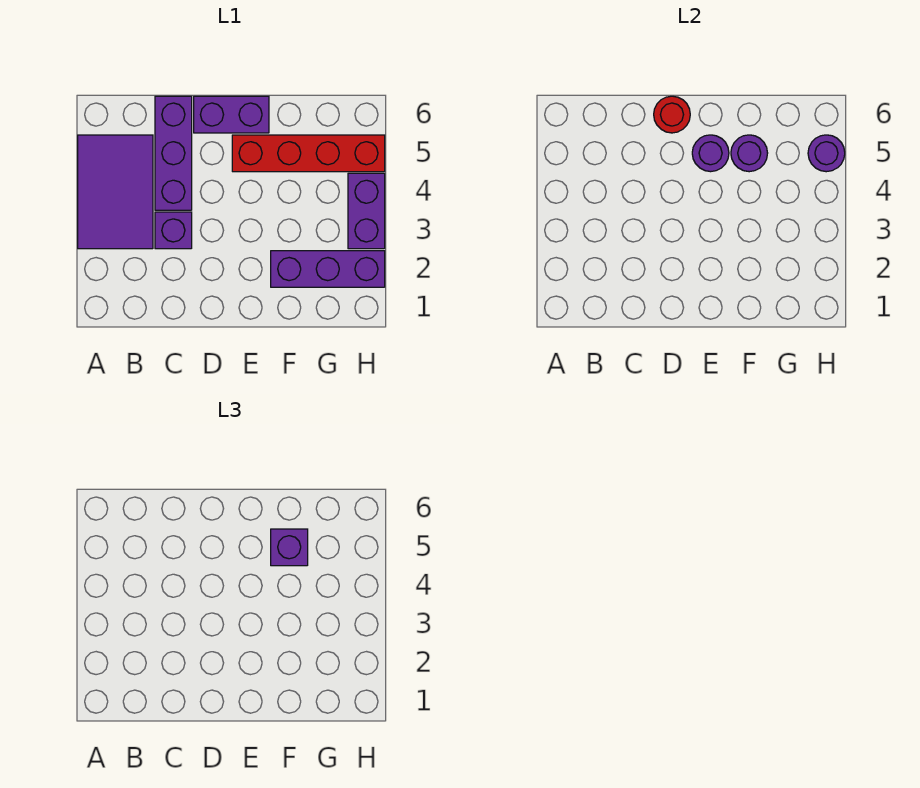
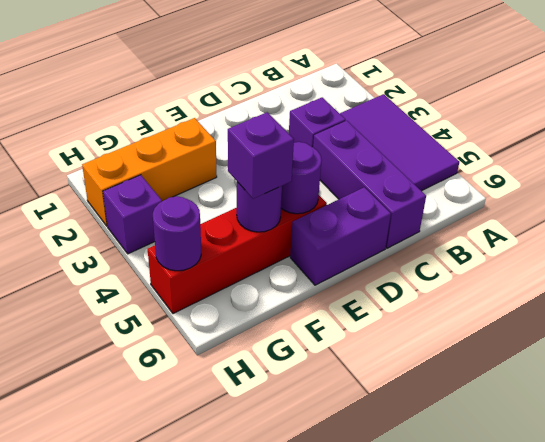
red 1x1 round brick [654,96,690,133] -> none
purple 1x3 brick [271,251,385,287] -> orange 1x3 brick [82,118,217,226]
purple 1x2 brick [348,173,385,249] -> purple 1x1 brick [103,175,162,254]

